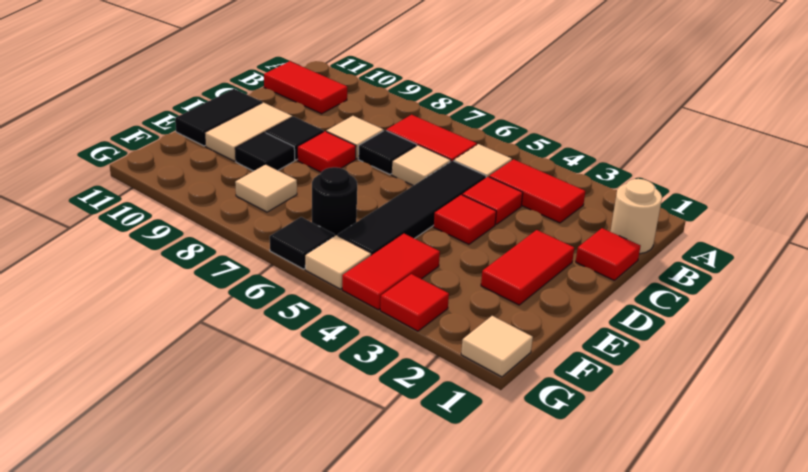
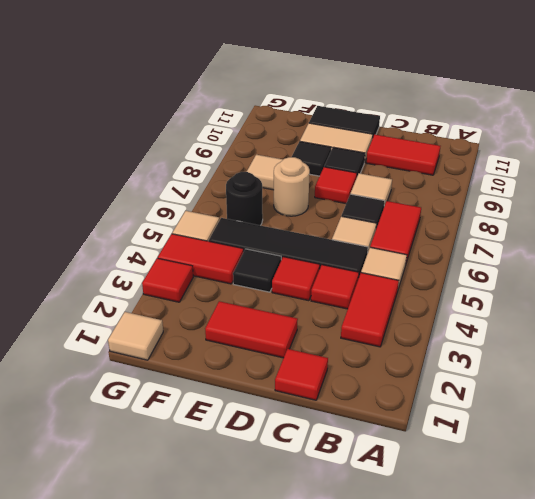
tan 1x1 round brick [610,179,662,254] -> tan 1x1 round brick moved to [274,157,310,216]
red 1x2 tile [264,61,347,114] -> red 1x2 tile turned to [366,135,440,175]
black 1x1 tile [270,217,335,269] -> black 1x1 tile moved to [233,249,281,292]

